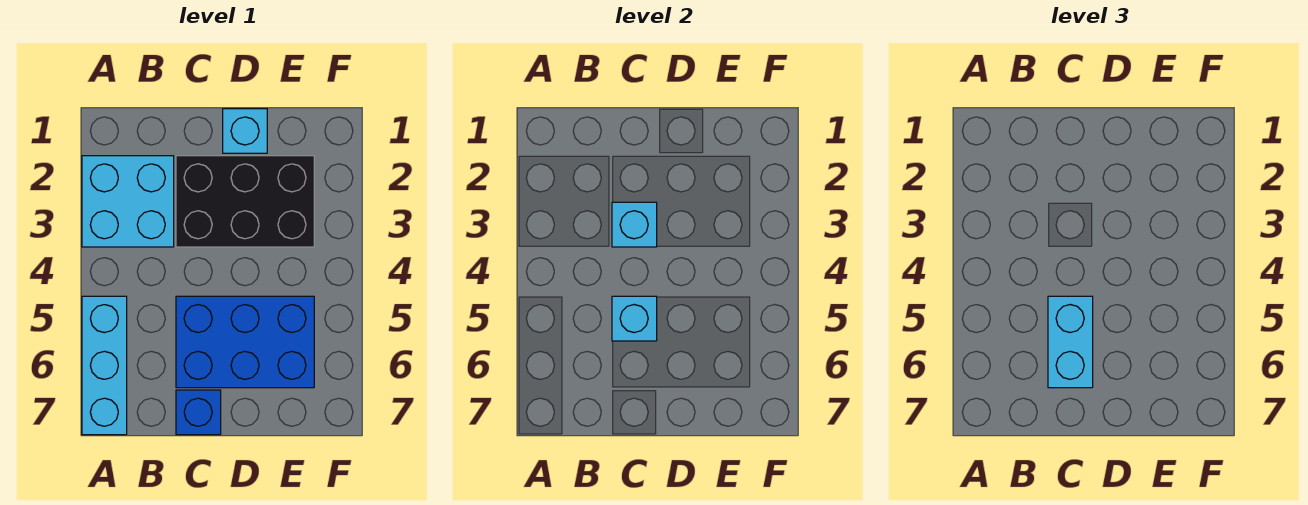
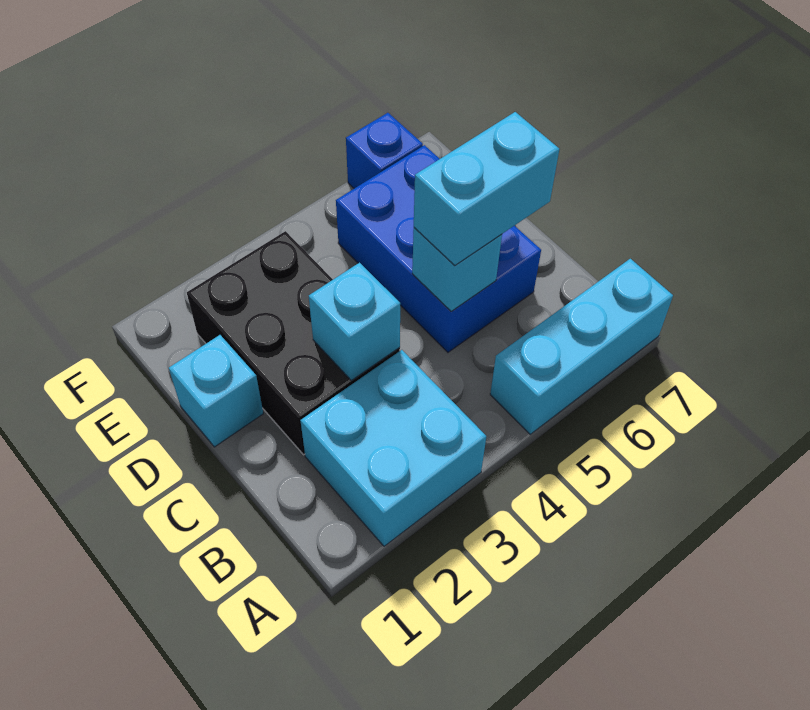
blue 1x1 brick [176,390,221,435] -> blue 1x1 brick moved to [346,113,423,188]

